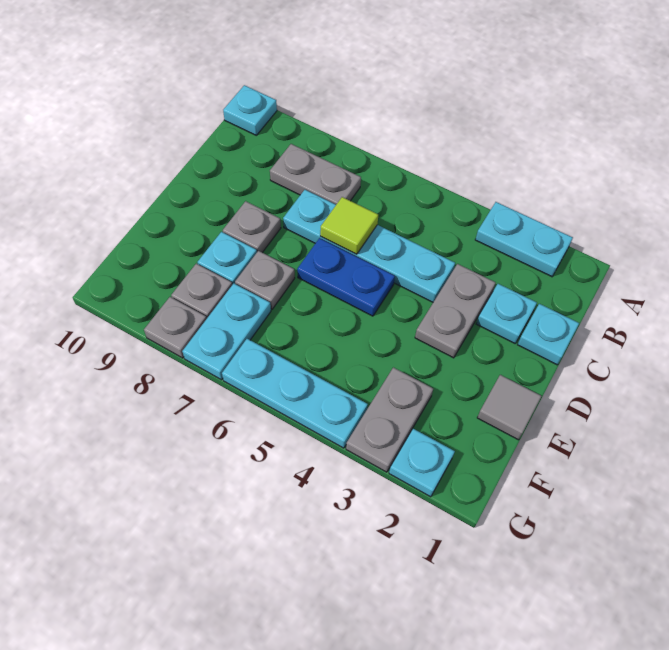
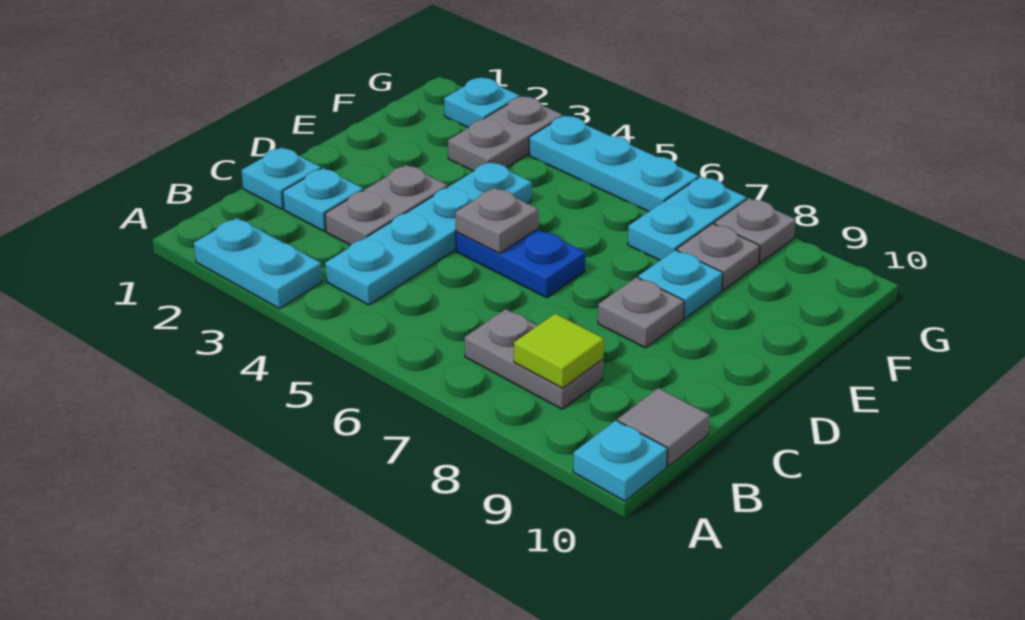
cyan 1x4 plate [283,190,455,302] -> cyan 1x4 plate turned to [325,162,532,305]
lime 1x1 tile [320,197,378,254] -> lime 1x1 tile moved to [514,314,604,388]
grey 1x1 tile [477,375,541,440] -> grey 1x1 tile moved to [618,388,710,467]
grey 1x1 plate [235,251,295,309] -> grey 1x1 plate moved to [455,188,538,254]

